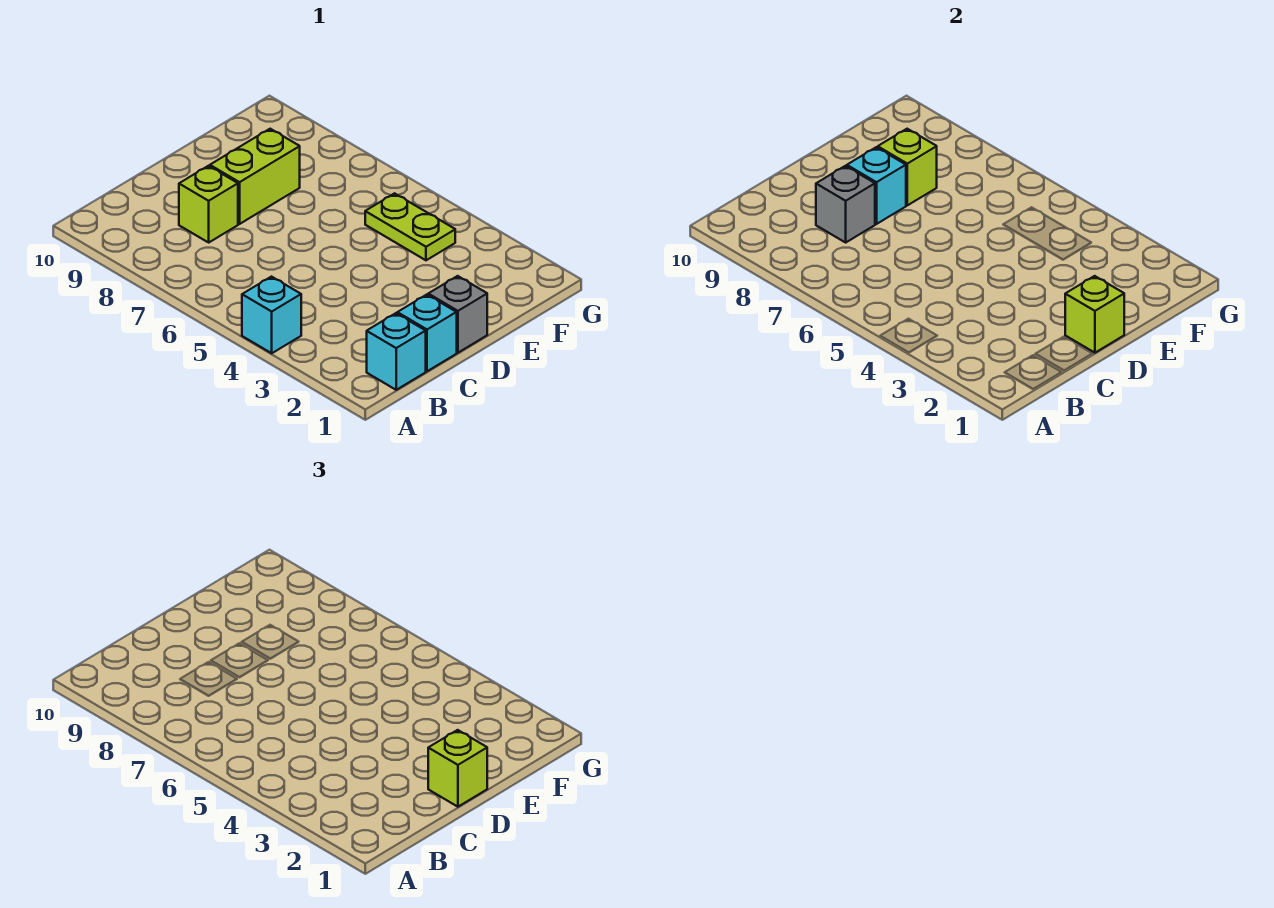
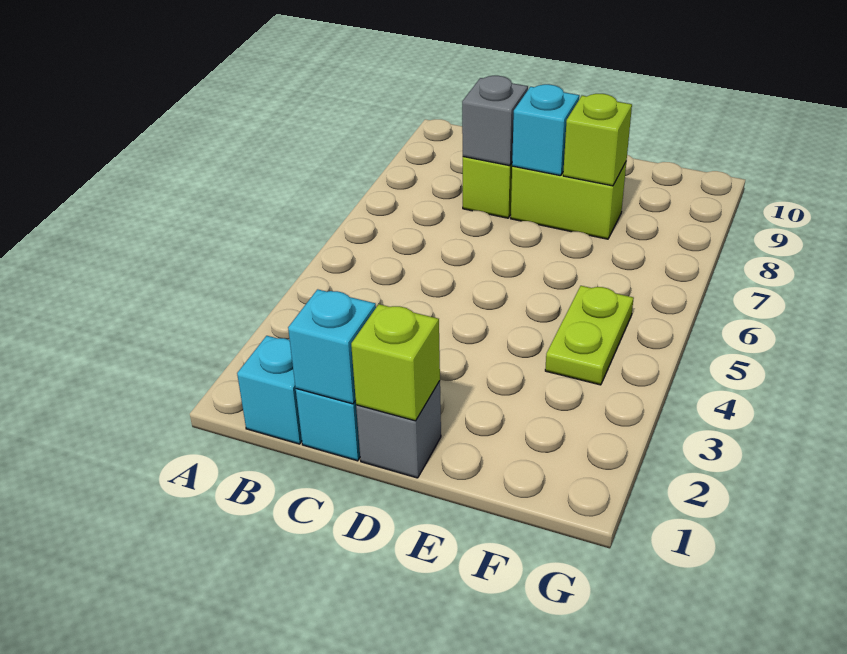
cyan 1x1 brick [242,277,301,353] -> cyan 1x1 brick moved to [288,289,376,404]
lime 1x1 brick [428,730,487,807] -> none

